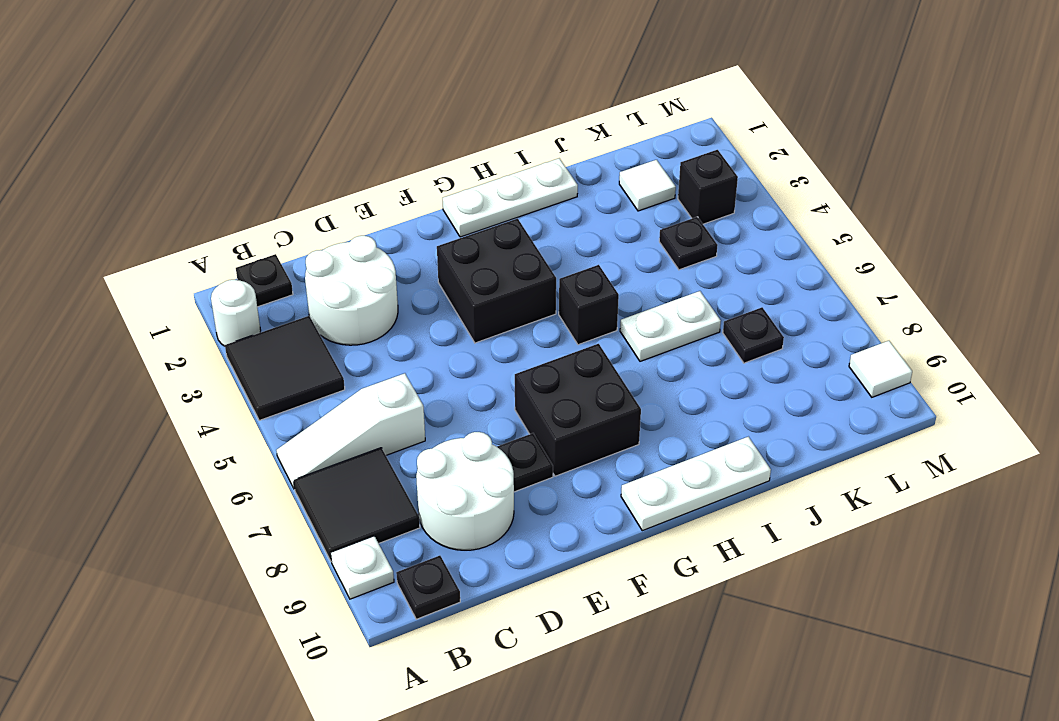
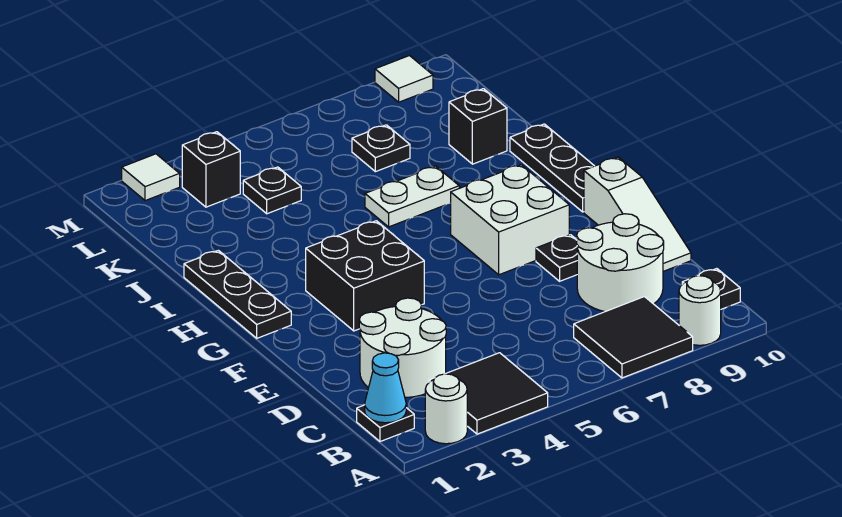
white 1x3 slope [277,373,425,489] -> white 1x3 slope moved to [584,157,691,271]
white 1x1 plate [331,536,394,599] -> white 1x1 round brick [679,276,721,345]
none -> cyan 1x1 cone [365,353,406,423]
black 2x2 brick [515,344,641,476] -> white 2x2 brick [451,165,569,275]
white 1x3 plate [442,158,578,237] -> black 1x3 plate [184,250,291,338]
white 1x3 plate [621,437,771,531] -> black 1x3 plate [510,124,594,212]
black 1x1 brick [559,265,619,345] -> black 1x1 brick moved to [449,89,507,164]
white 1x2 plate [620,291,721,361] -> white 1x2 plate turned to [365,166,459,227]
white 1x1 tile [619,160,676,211] -> white 1x1 tile moved to [122,154,180,201]

